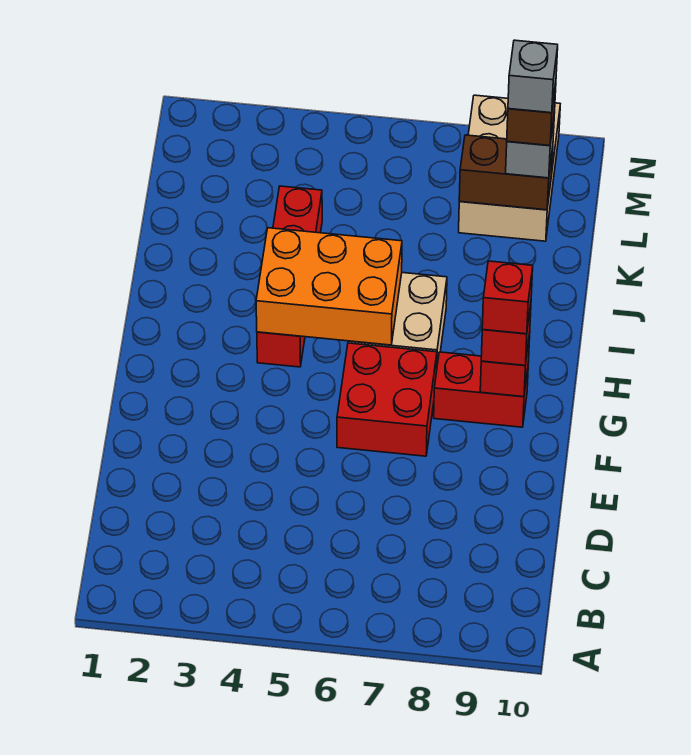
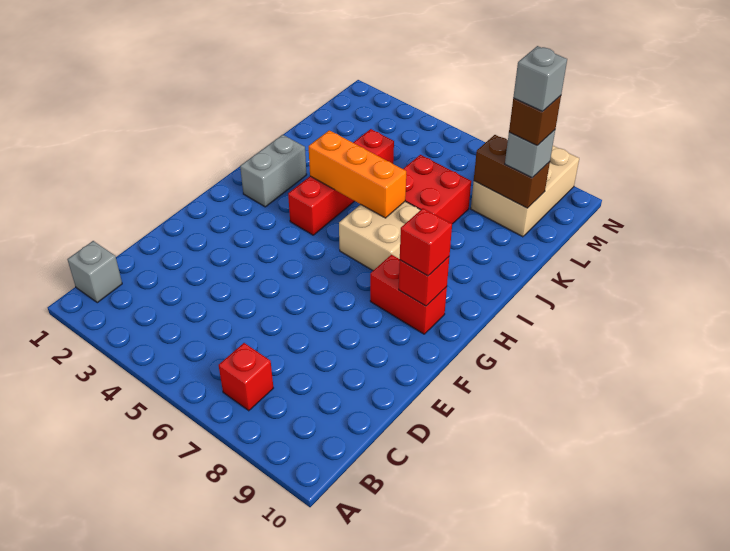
none -> grey 1x1 brick [67,241,122,303]
red 2x2 brick [337,343,437,456] -> red 2x2 brick moved to [404,155,471,224]
red 1x1 brick [482,261,533,334] -> red 1x1 brick moved to [219,343,273,411]
none -> grey 1x2 brick [240,135,307,207]
orange 2x3 brick [256,228,402,345] -> orange 1x3 brick [309,130,406,218]

